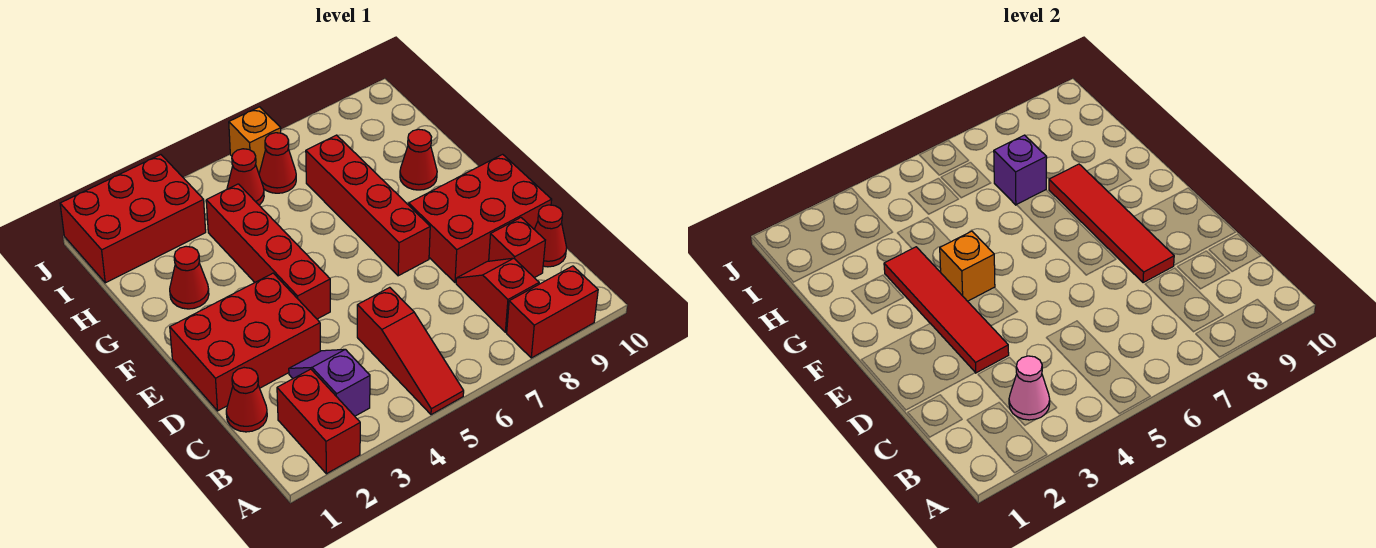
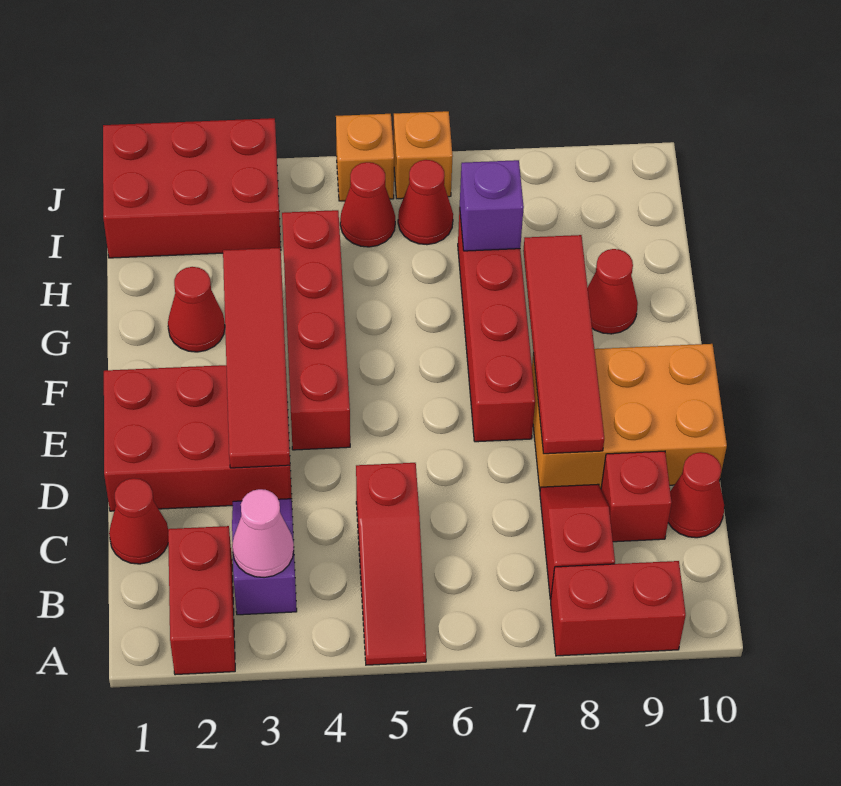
red 2x3 brick [409,154,552,283] -> orange 2x3 brick [532,344,727,489]
orange 1x1 brick [940,231,995,301] -> orange 1x1 brick moved to [336,114,394,201]

